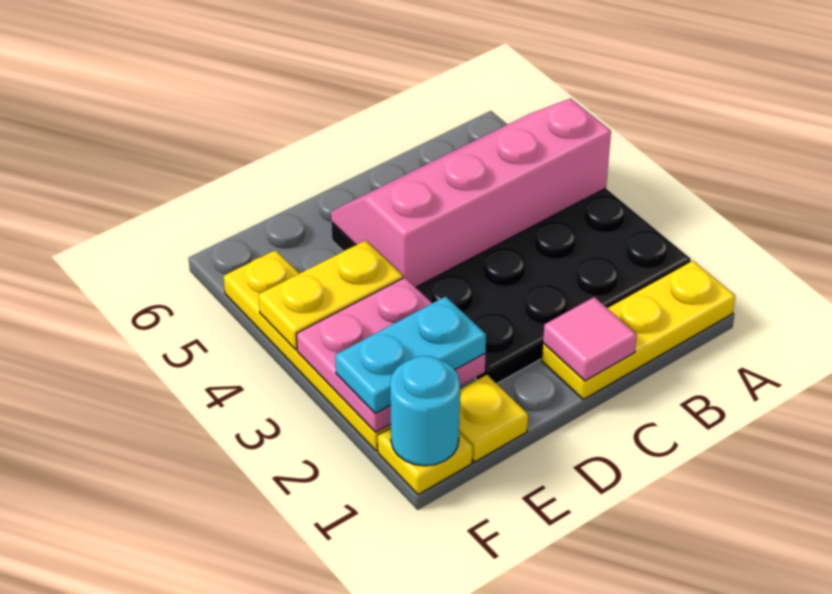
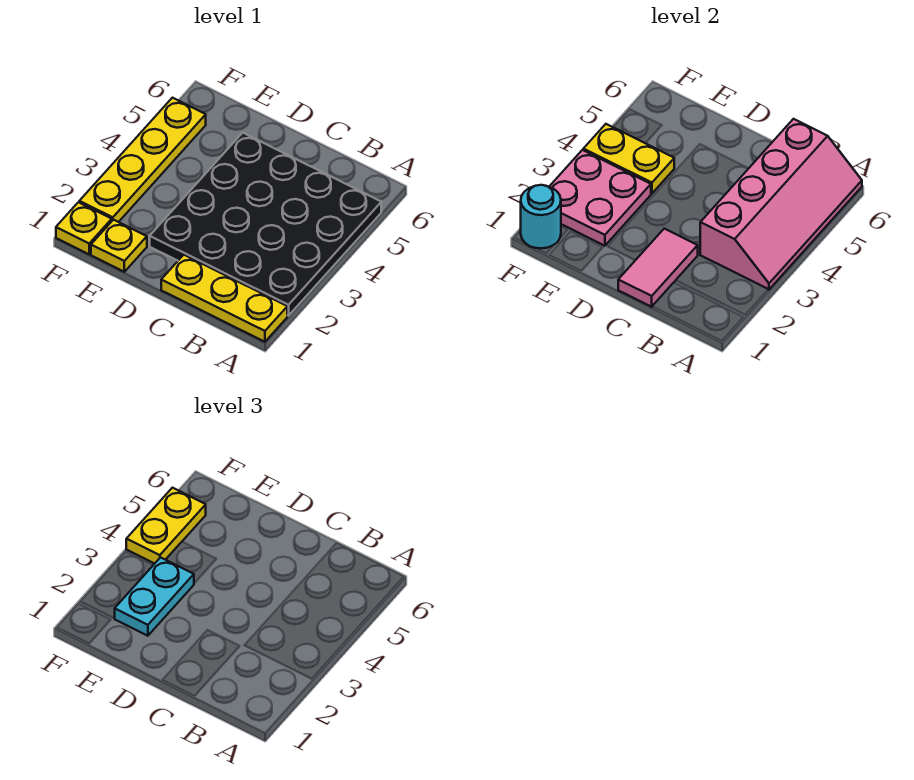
pink 2x4 slope [331,99,611,287] -> pink 2x4 slope turned to [700,119,862,290]
pink 1x1 tile [543,297,637,381] -> pink 1x2 tile [618,229,698,307]
cyan 1x2 plate [335,296,486,413] -> cyan 1x2 plate turned to [114,558,194,636]
none -> yellow 1x2 plate [126,488,206,564]

